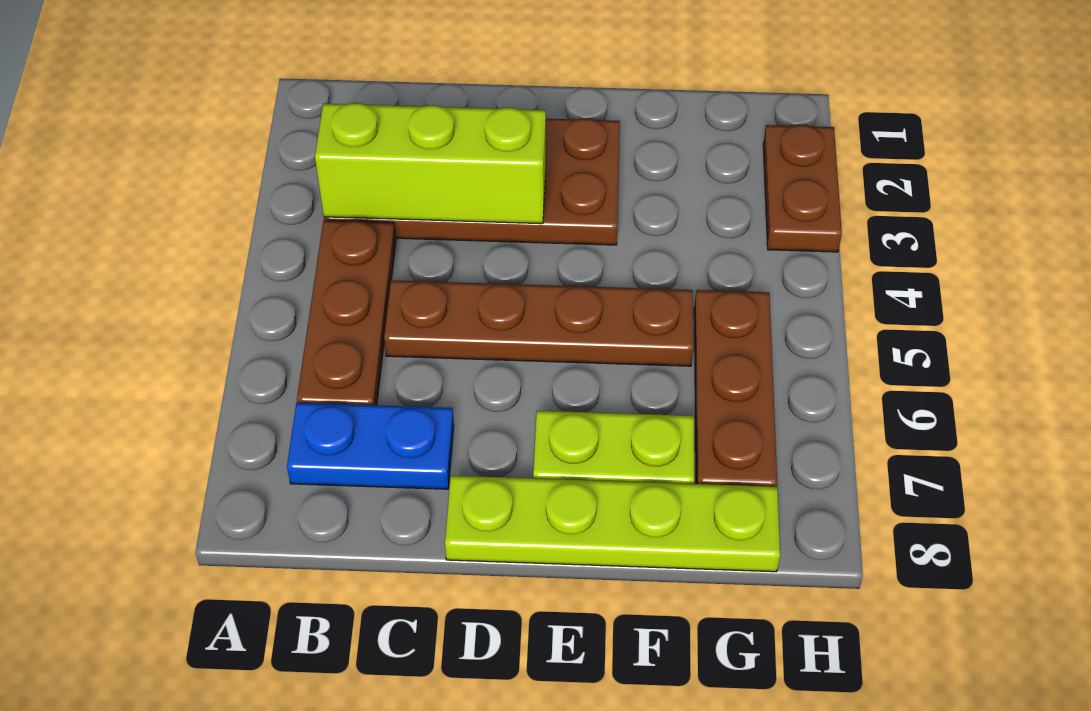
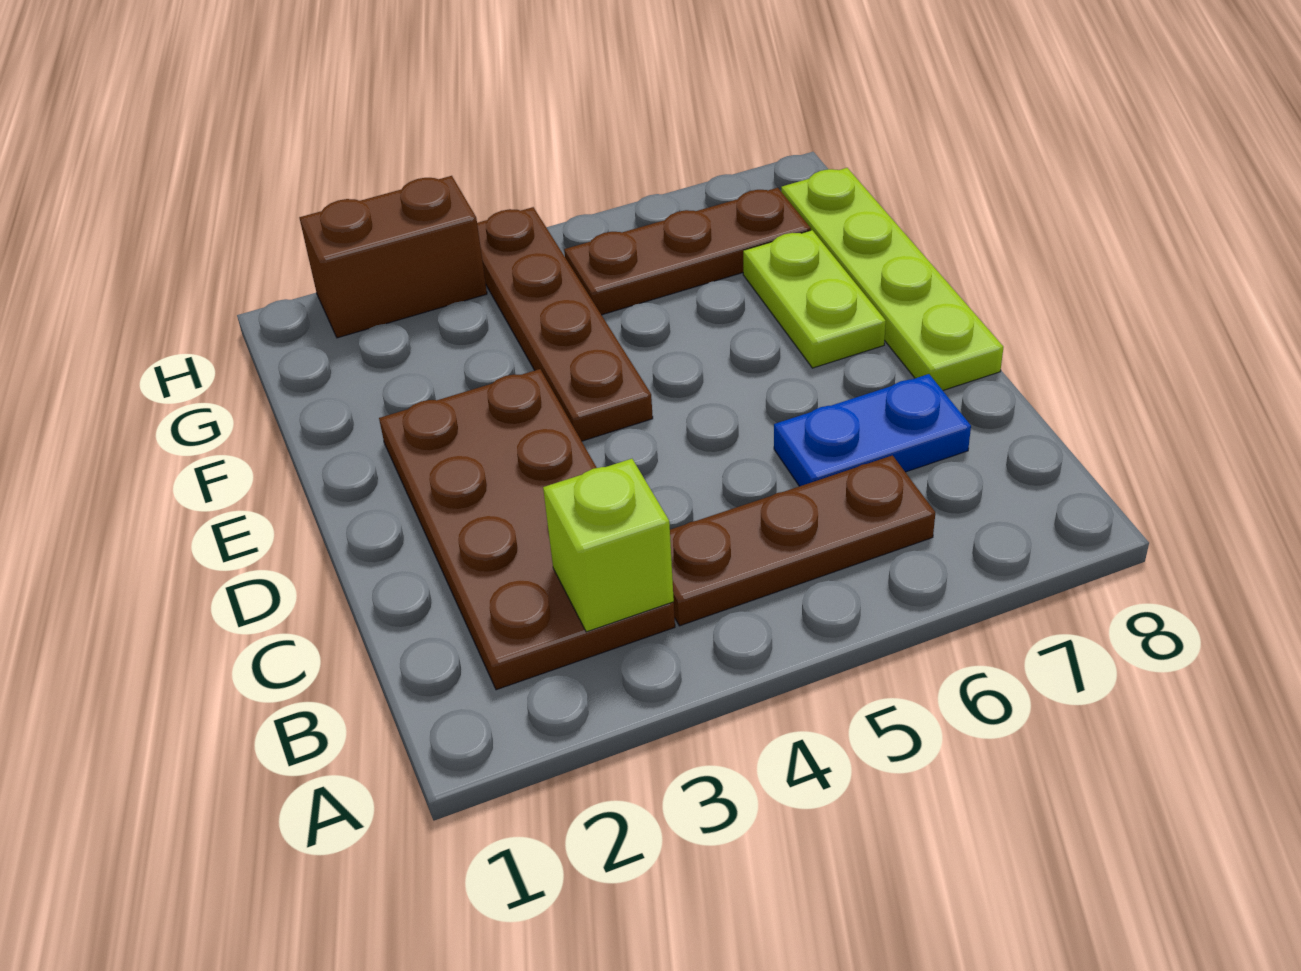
lime 1x3 brick [315,103,546,224] -> lime 1x1 brick [543,459,674,632]
blue 1x2 plate [287,403,454,489] -> blue 1x2 plate turned to [774,374,971,486]
brown 1x4 plate [384,280,693,366] -> brown 1x4 plate moved to [477,207,653,441]
brown 1x2 plate [763,125,842,252] -> brown 1x2 brick [299,176,487,338]

